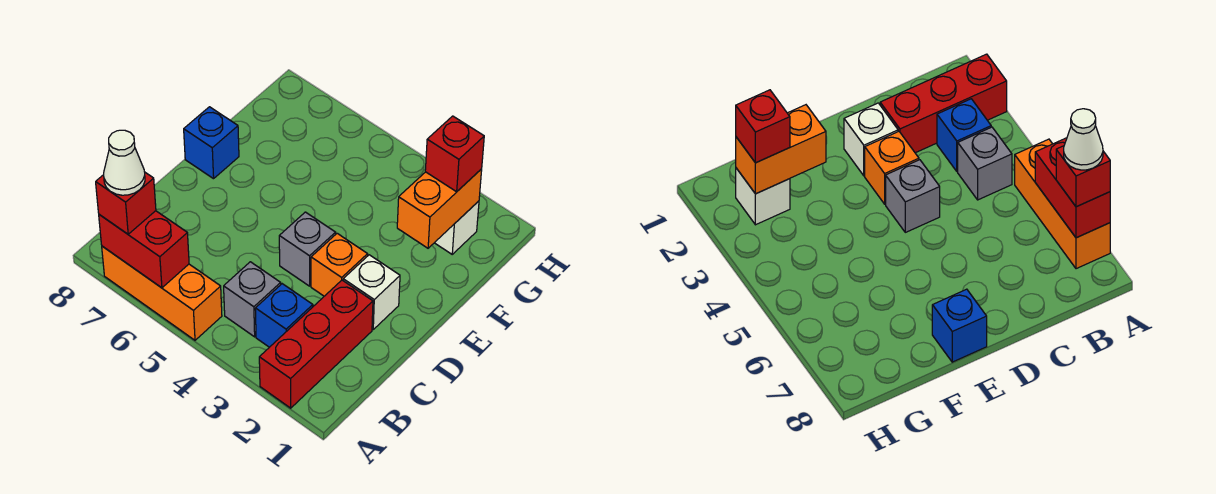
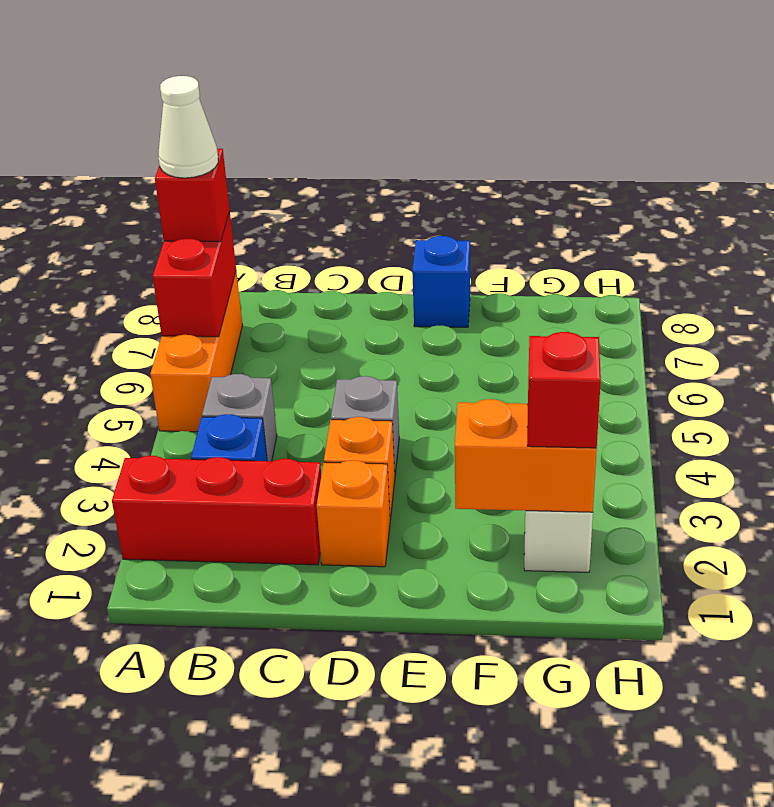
white 1x1 brick [343,255,400,329] -> orange 1x1 brick [317,460,390,567]

